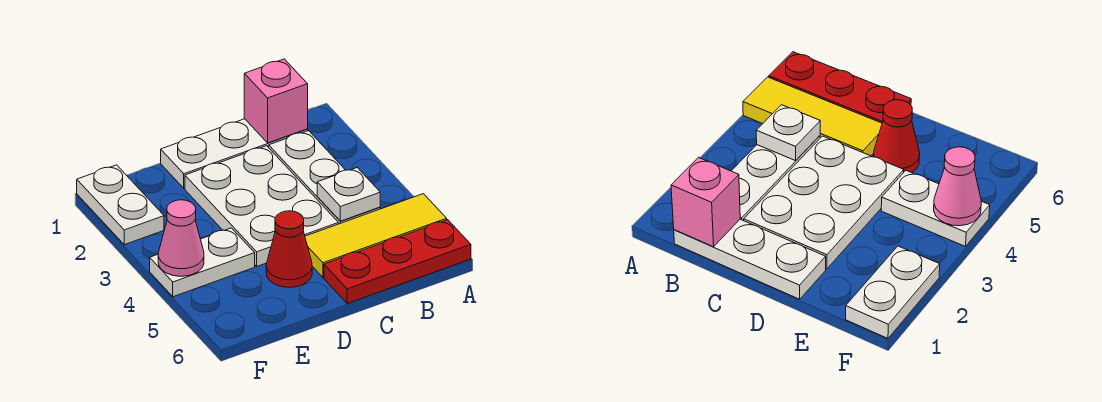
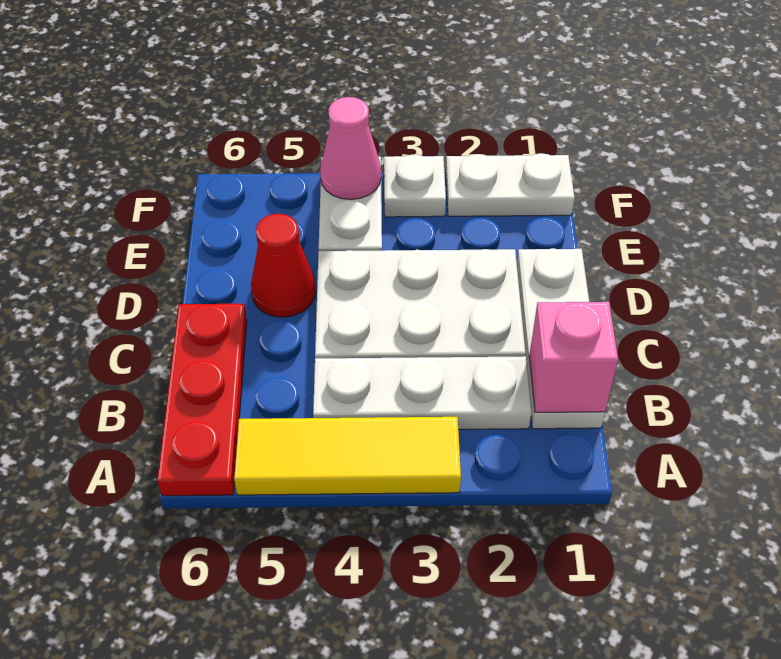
yellow 1x3 tile [305,194,447,277] -> yellow 1x3 tile turned to [234,417,461,495]
white 1x1 plate [317,168,380,221] -> white 1x1 plate moved to [384,154,446,217]

